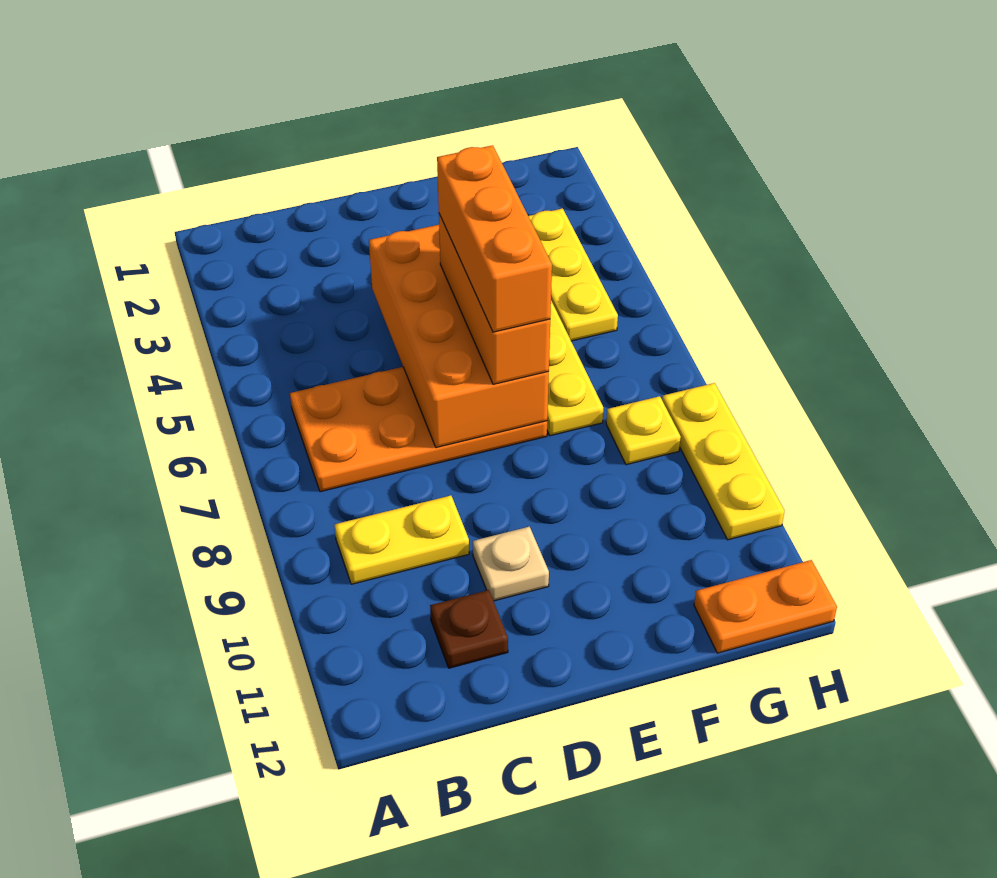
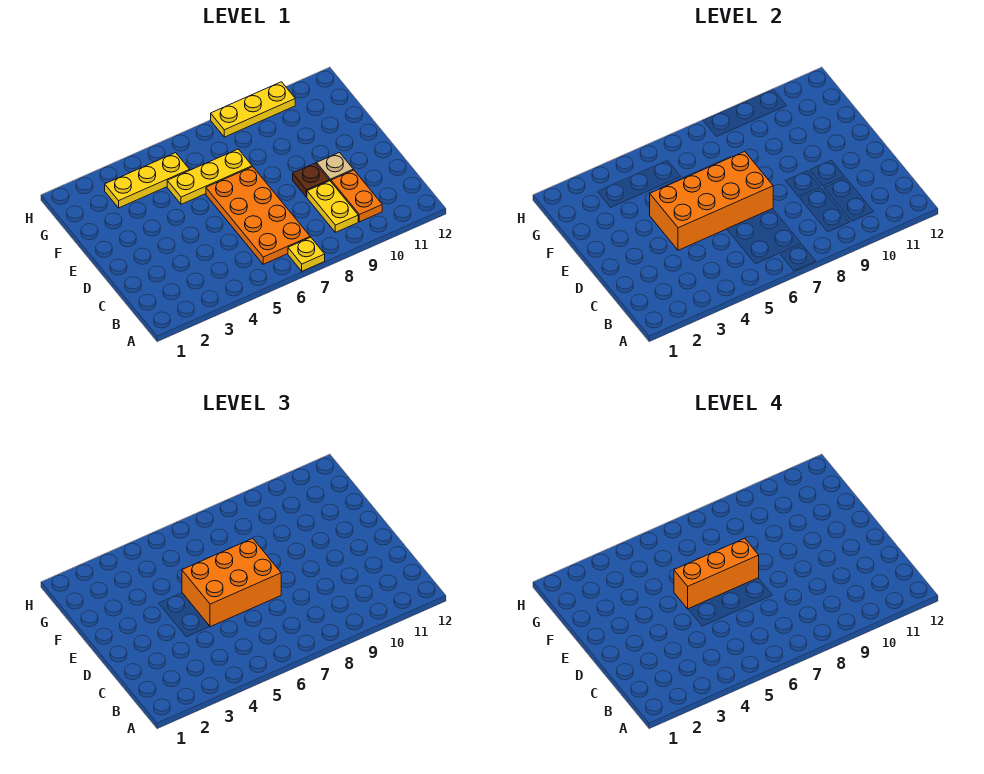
brown 1x1 plate [430,590,508,668] -> brown 1x1 plate moved to [293,163,329,197]
orange 1x3 brick [439,214,550,384] -> orange 2x3 brick [182,538,281,627]
yellow 1x1 plate [606,396,681,465] -> yellow 1x1 plate moved to [288,237,325,271]
orange 1x2 plate [694,560,837,653] -> orange 1x2 plate moved to [331,170,382,222]

